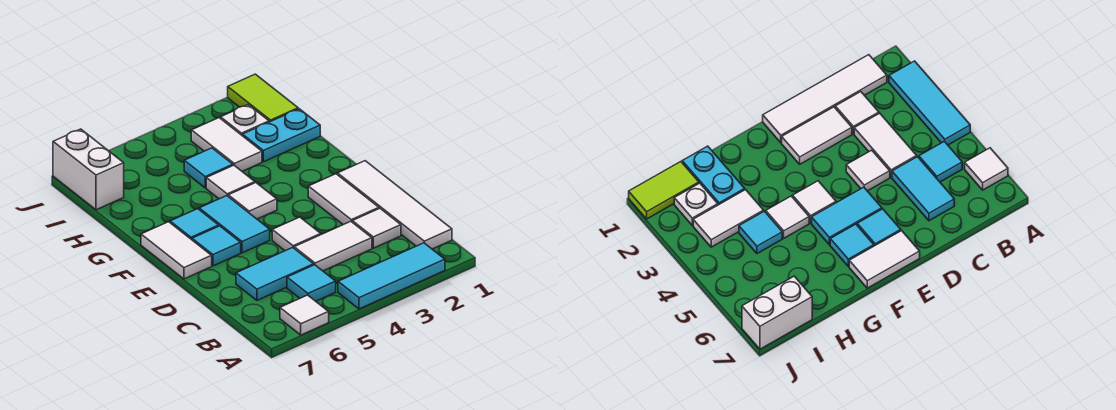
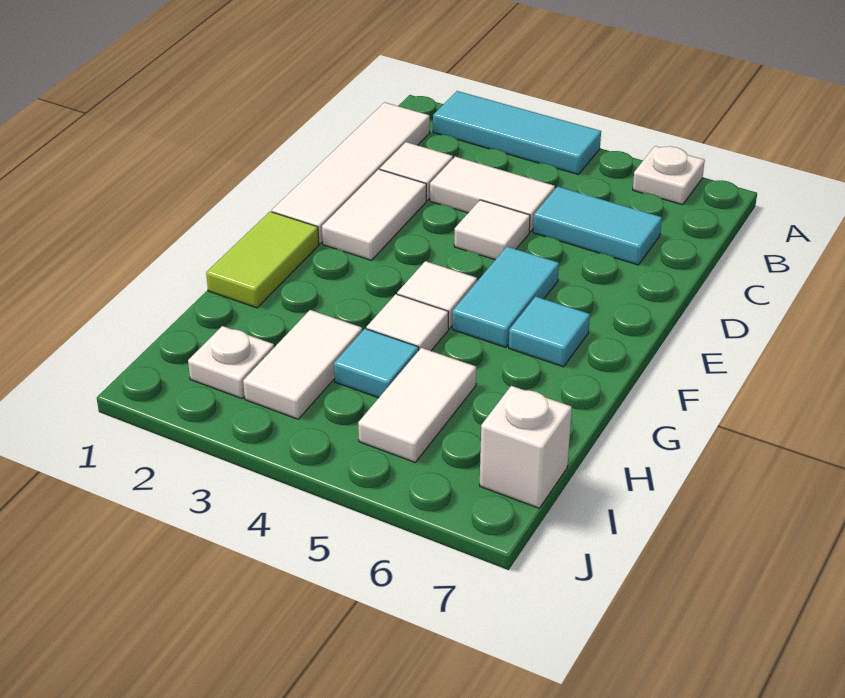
white 1x1 tile [280,295,329,335] -> white 1x1 plate [633,146,705,205]
cyan 1x1 tile [287,265,336,301] -> none
cyan 1x1 tile [192,226,241,266] -> none
white 1x2 tile [141,222,212,279] -> white 1x2 tile moved to [358,348,476,462]
cyan 1x2 plate [242,109,320,162] -> none
lime 1x2 tile [228,74,298,122] -> lime 1x2 tile moved to [206,212,319,308]
white 1x2 brick [53,129,124,210] -> white 1x1 brick [480,386,572,508]

